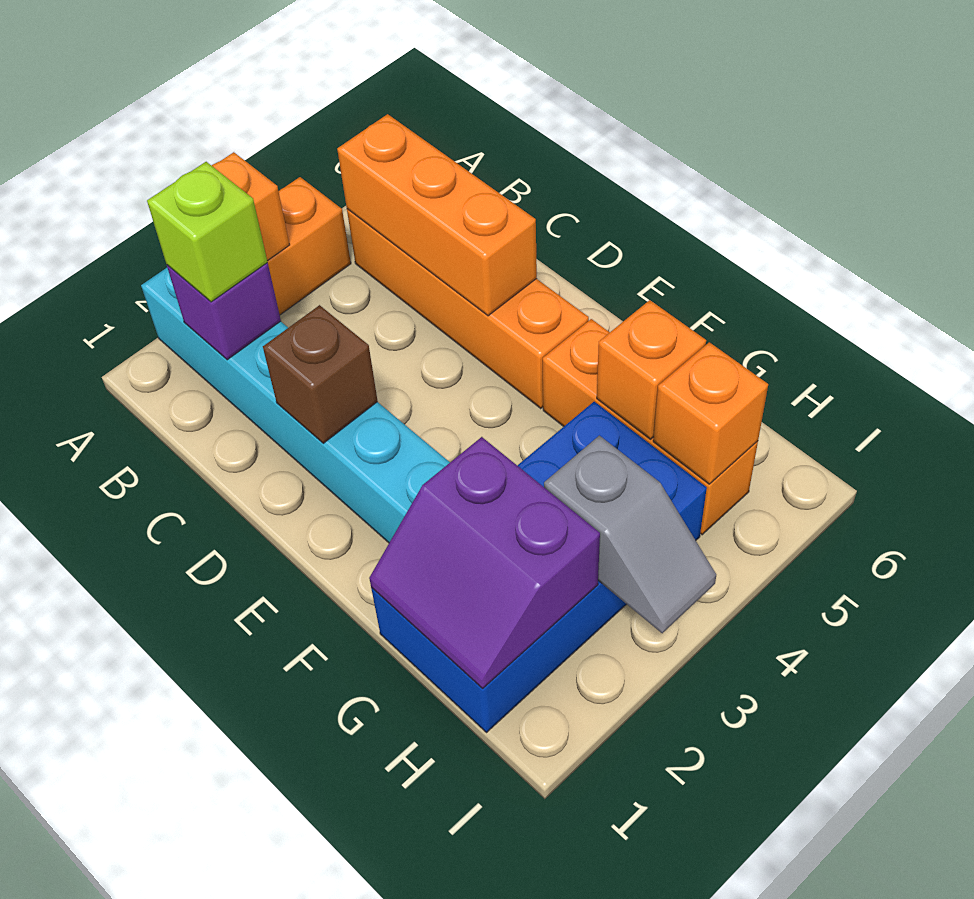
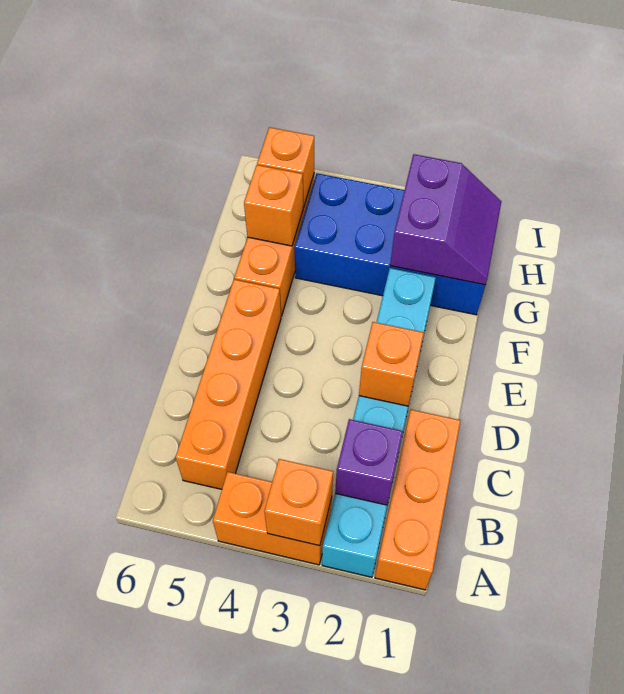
lime 1x1 brick [147,162,267,302] -> none
orange 1x3 brick [337,114,537,316] -> orange 1x3 brick moved to [375,410,460,590]
brown 1x1 brick [263,305,378,443] -> orange 1x1 brick [359,322,424,406]
grey 1x2 slope [544,436,716,633] -> none

